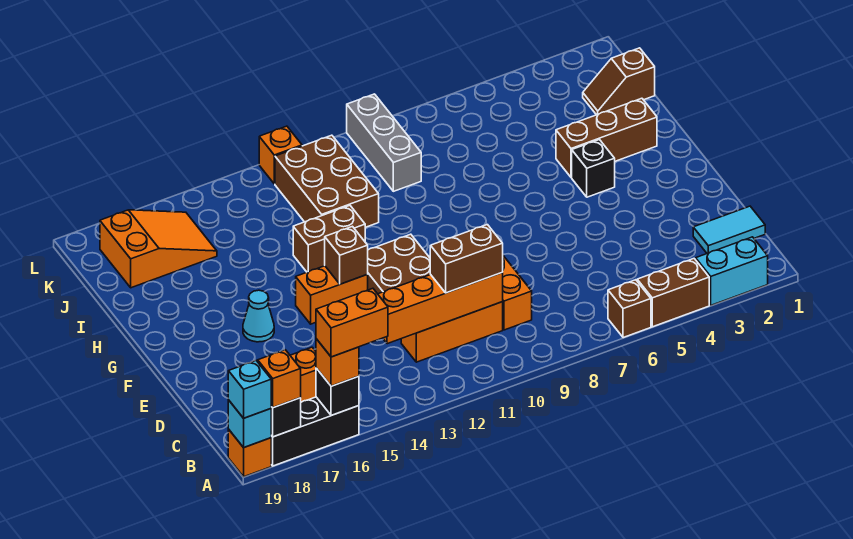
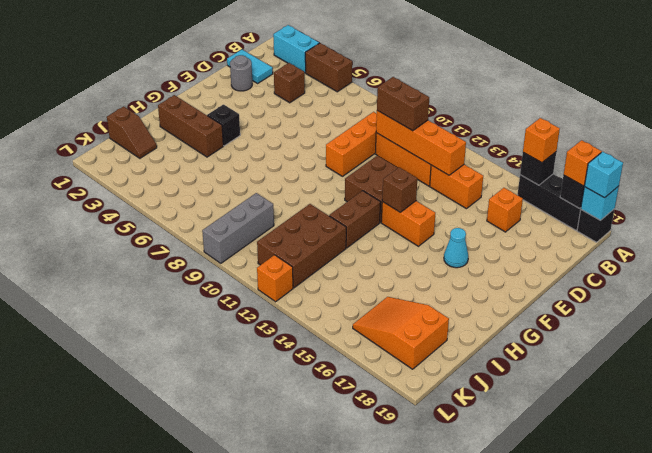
brown 1x1 brick [608,280,651,338] -> brown 1x1 brick moved to [274,63,305,103]
orange 1x2 brick [316,288,388,357] -> orange 1x2 brick moved to [430,165,483,209]
orange 1x1 brick [228,429,271,477] -> black 1x1 brick [577,209,615,242]
none -> grey 1x1 round brick [230,55,252,91]
brown 1x2 brick [293,206,365,272] -> brown 1x2 brick turned to [329,191,380,248]

